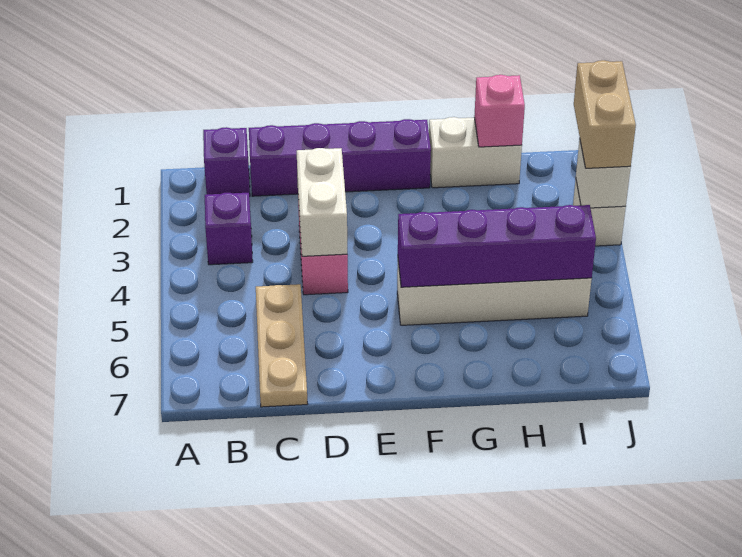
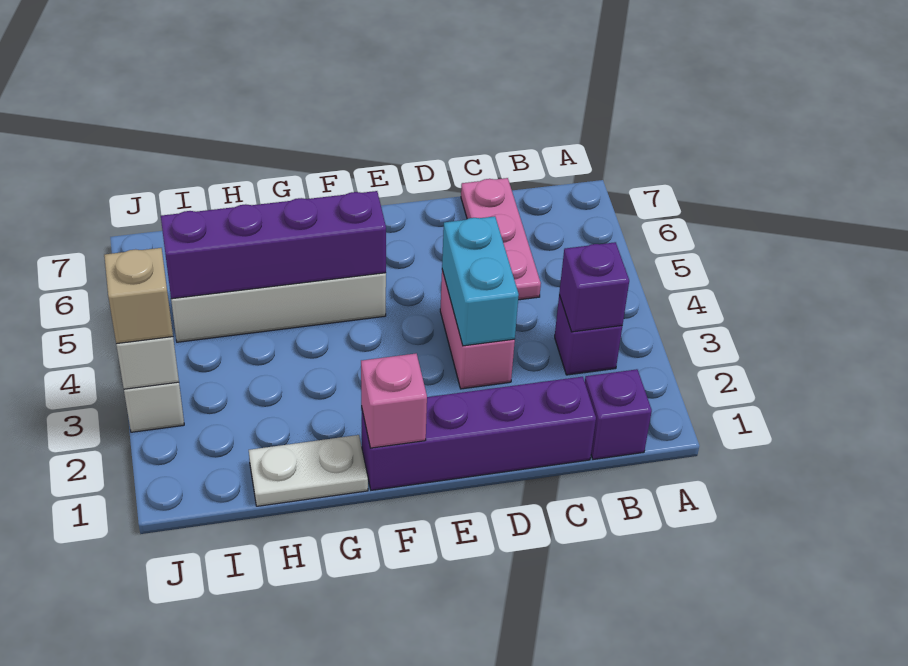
none -> purple 1x1 brick [559,242,629,332]
tan 1x3 plate [256,284,308,407] -> pink 1x3 plate [461,178,541,300]
white 1x2 brick [297,148,347,256] -> cyan 1x2 brick [442,216,519,346]
white 1x2 brick [429,117,522,188] -> white 1x2 plate [249,435,368,506]
pink 1x1 brick [474,75,525,147] -> pink 1x1 brick moved to [361,354,427,448]
tan 1x2 brick [574,60,636,168] -> tan 1x1 brick [104,248,173,344]

